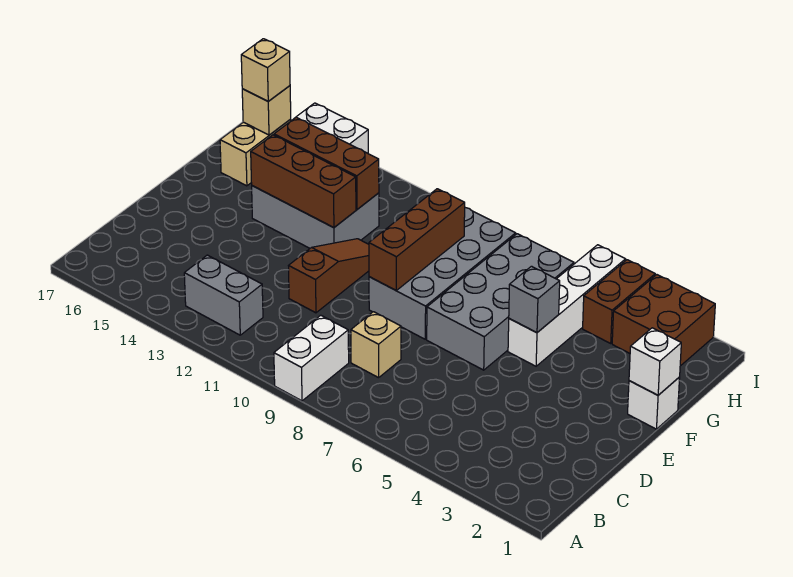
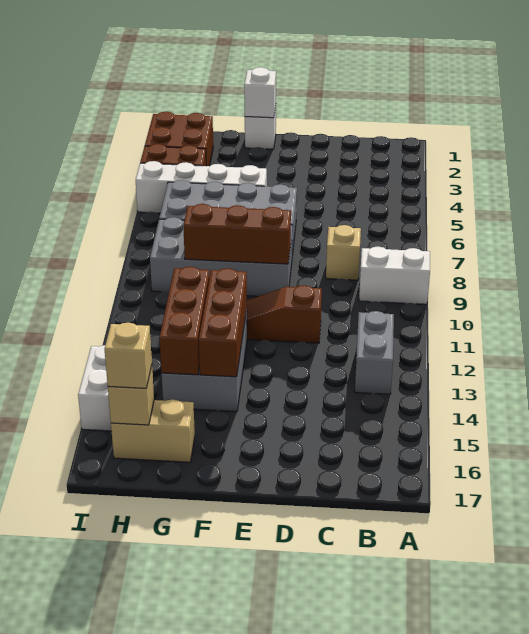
grey 1x1 brick [509,266,560,333] -> none

